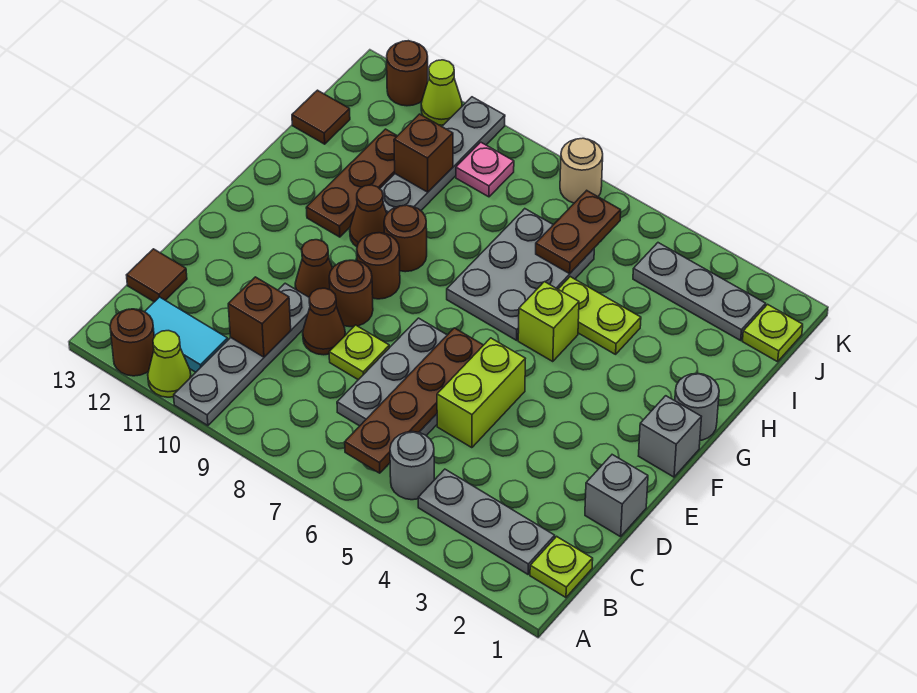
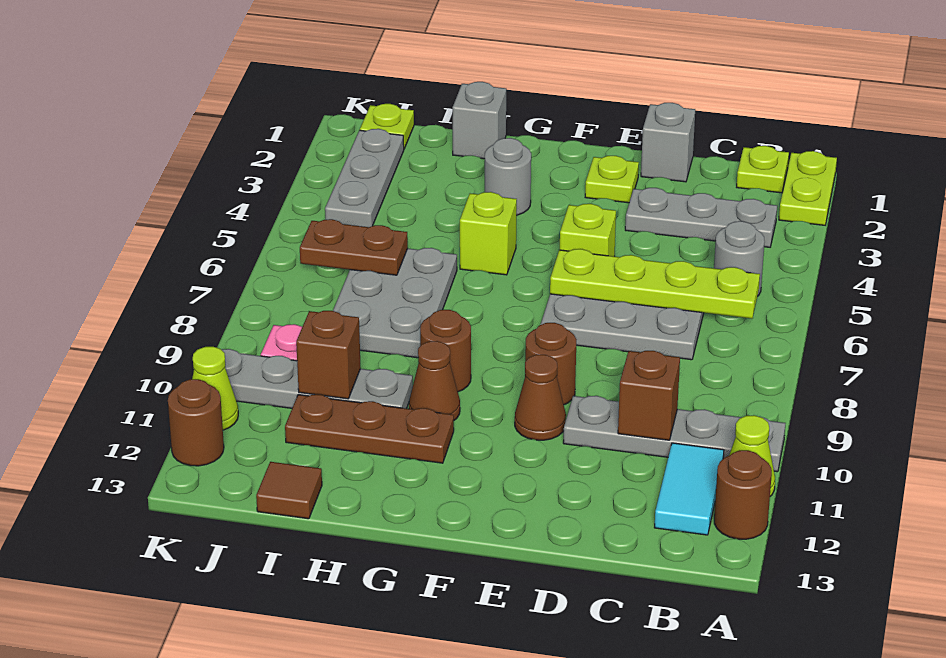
grey 1x3 plate [418,469,555,574] -> grey 1x3 plate turned to [625,188,777,247]
brown 1x4 plate [345,328,483,473] -> lime 1x4 plate [550,249,760,319]
brown 1x1 tile [127,249,187,302] -> none
lime 1x2 brick [437,338,525,448] -> lime 1x1 brick [560,204,616,256]
lime 1x1 plate [329,325,389,380] -> lime 1x1 plate moved to [585,156,639,203]
brown 1x1 cone [303,288,345,355] -> none
grey 1x1 brick [639,396,701,477] -> grey 1x1 brick moved to [452,82,506,159]
brown 1x1 round brick [357,233,400,299] -> none
grey 1x1 round brick [675,373,719,440] -> grey 1x1 round brick moved to [485,138,531,215]
grey 2x3 plate [447,209,594,340] -> grey 2x3 plate turned to [333,248,457,358]
lime 1x2 plate [558,277,641,354] -> lime 1x2 plate moved to [779,151,837,225]
tan 1x1 round brick [560,138,603,203] -> none

